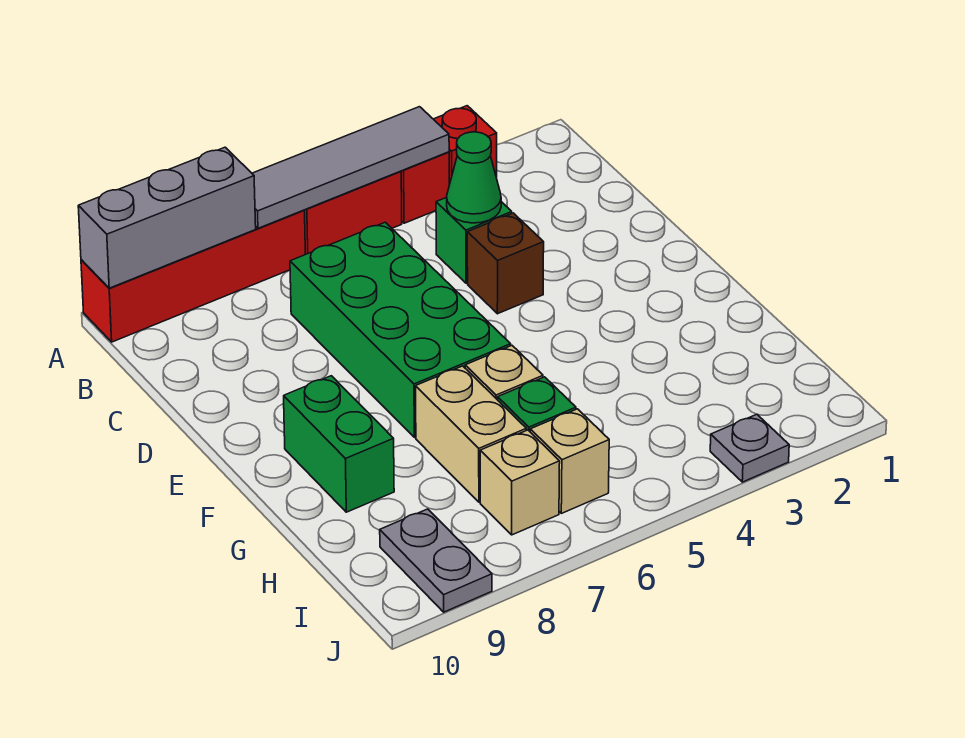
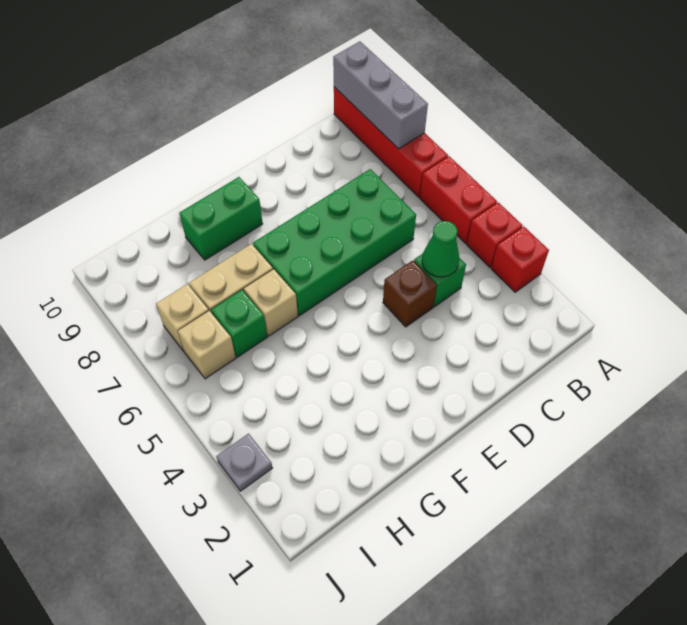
grey 1x4 tile [252,107,449,228] -> none
grey 1x2 plate [380,509,492,612] -> none

